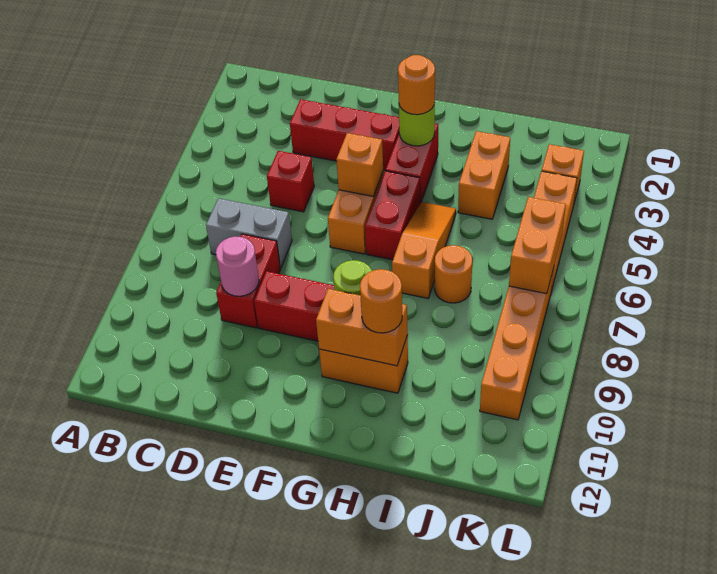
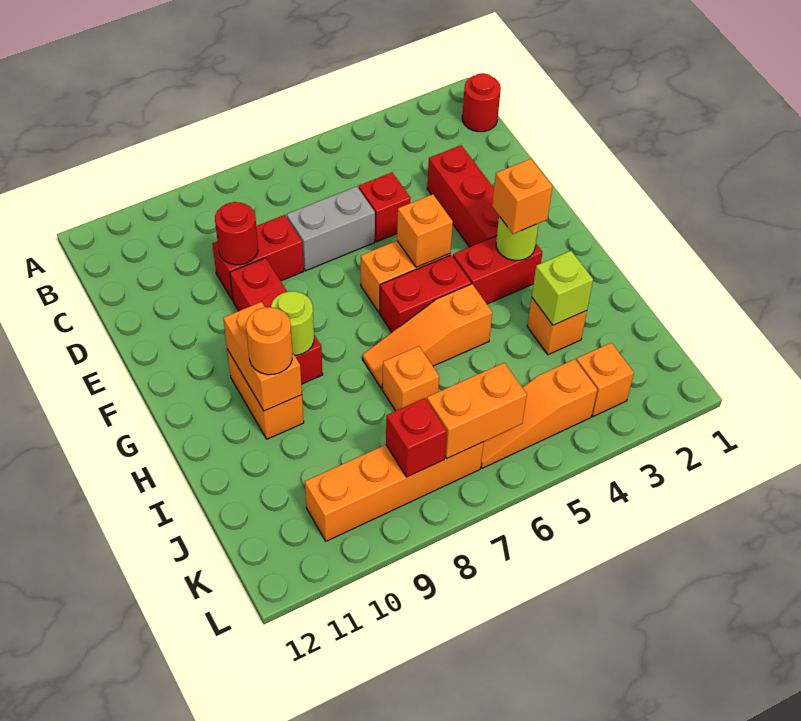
none -> red 1x1 round brick [462,73,501,132]
grey 1x2 brick [206,198,292,268] -> grey 1x2 brick turned to [287,186,375,271]
pink 1x1 round brick [216,237,259,296] -> red 1x1 round brick [215,202,258,265]
orange 1x1 round brick [398,55,435,115] -> orange 1x1 brick [492,159,553,234]
orange 1x3 slope [392,202,456,298] -> orange 1x3 slope turned to [363,284,492,389]
orange 1x2 brick [458,131,510,219] -> orange 1x1 brick [527,298,587,355]
none -> lime 1x1 brick [532,251,593,325]
orange 1x1 round brick [434,245,472,303] -> orange 1x1 brick [382,346,439,411]
none -> red 1x1 brick [386,398,447,477]

